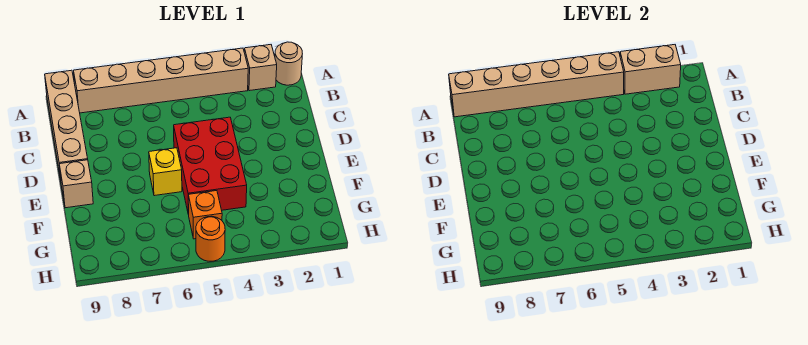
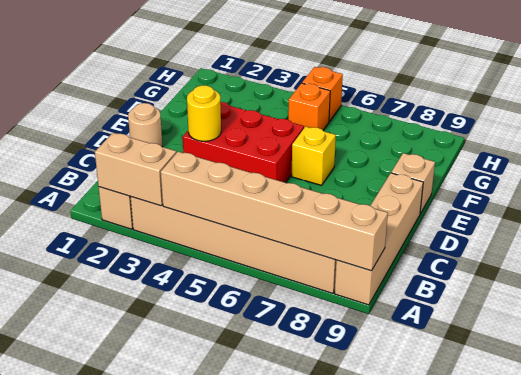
tan 1x1 round brick [275,42,302,85] -> tan 1x1 round brick moved to [128,103,162,146]
none -> yellow 1x1 round brick [187,85,221,141]
red 2x3 brick [174,117,247,215] -> red 2x3 brick turned to [183,102,304,183]
orange 1x1 round brick [196,216,225,261] -> orange 1x1 brick [302,67,343,122]

